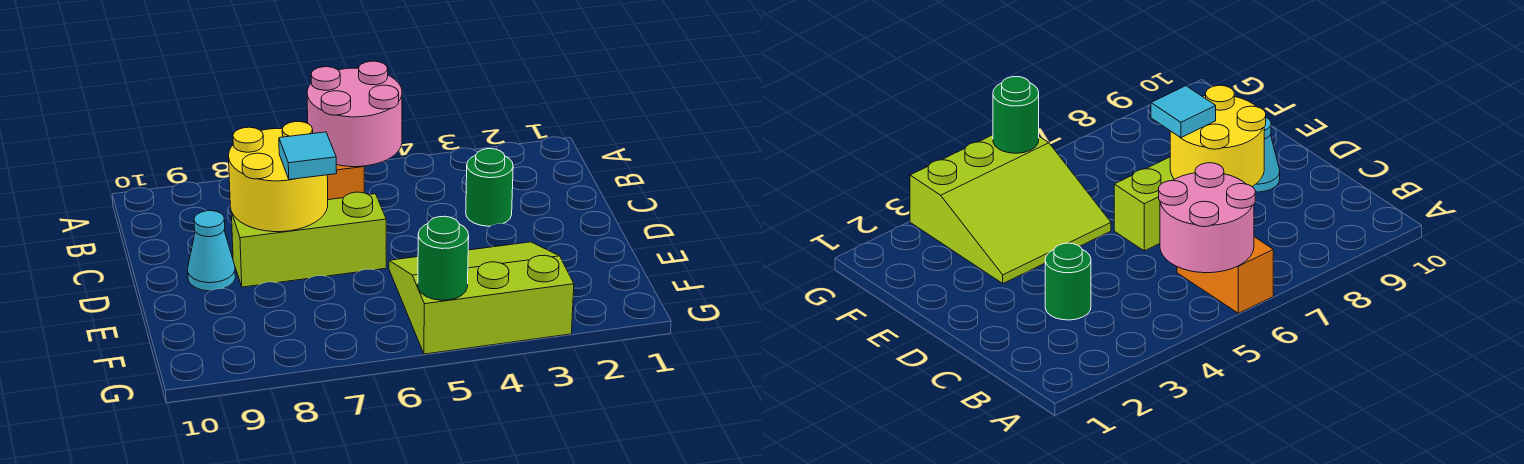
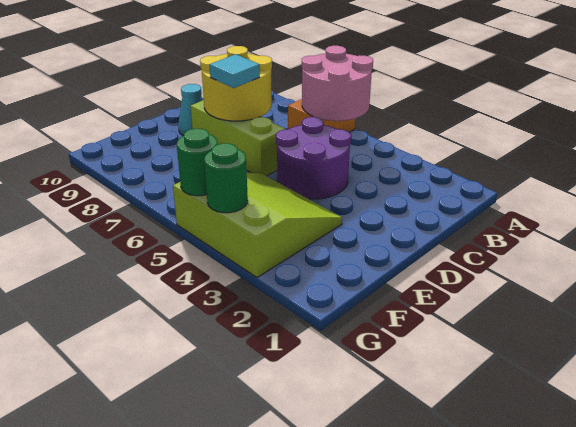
green 1x1 round brick [466,149,513,226] -> green 1x1 round brick moved to [204,143,248,213]
none -> purple 2x2 round brick [276,117,351,199]

